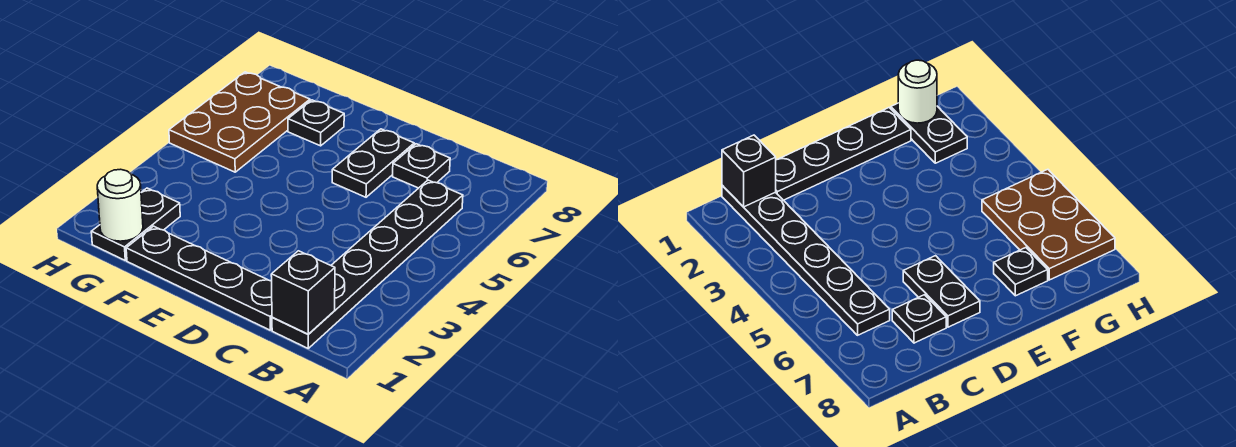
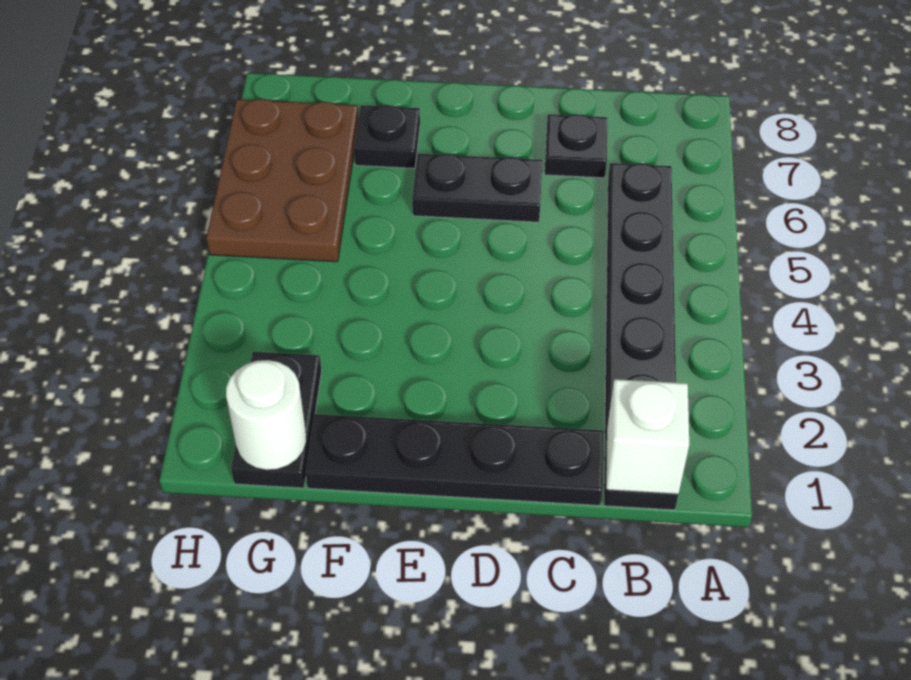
black 1x1 brick [271,251,335,334] -> white 1x1 brick [606,379,689,494]
black 1x2 plate [332,129,414,197] -> black 1x2 plate turned to [412,154,542,222]

